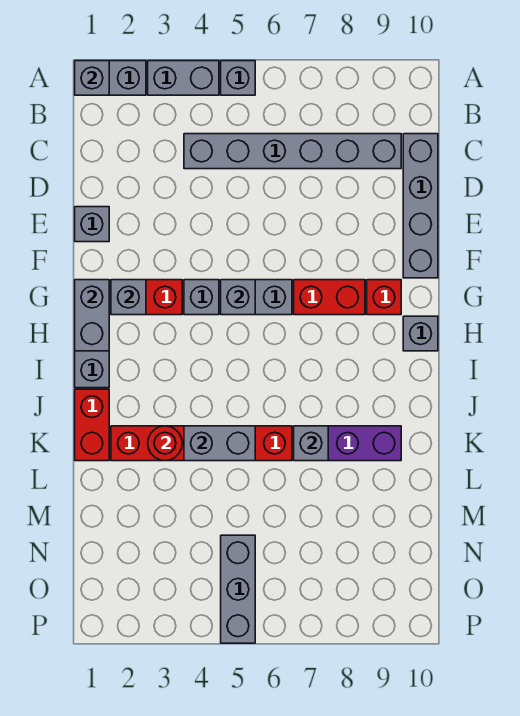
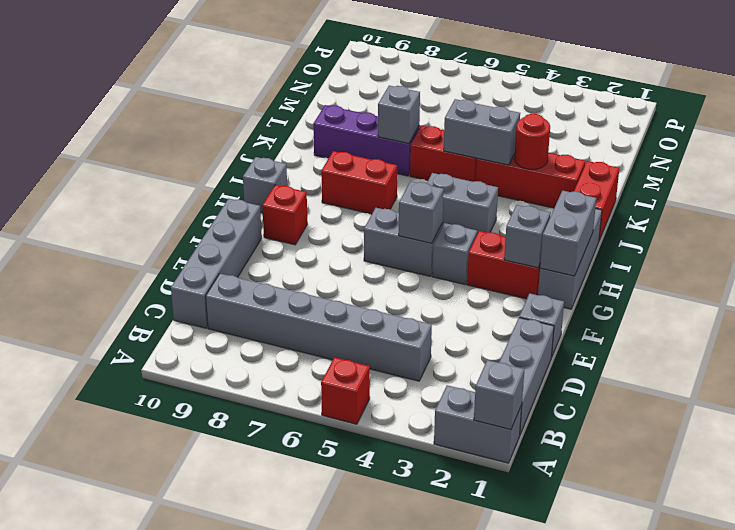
grey 1x2 brick [148,61,219,95] -> grey 1x2 brick moved to [427,173,498,234]
grey 1x1 brick [221,61,255,95] -> red 1x1 brick [321,357,370,424]
red 1x2 brick [294,280,365,315] -> red 1x2 brick moved to [321,151,397,214]
grey 1x3 brick [221,535,255,643] -> grey 1x3 brick moved to [499,318,554,434]

